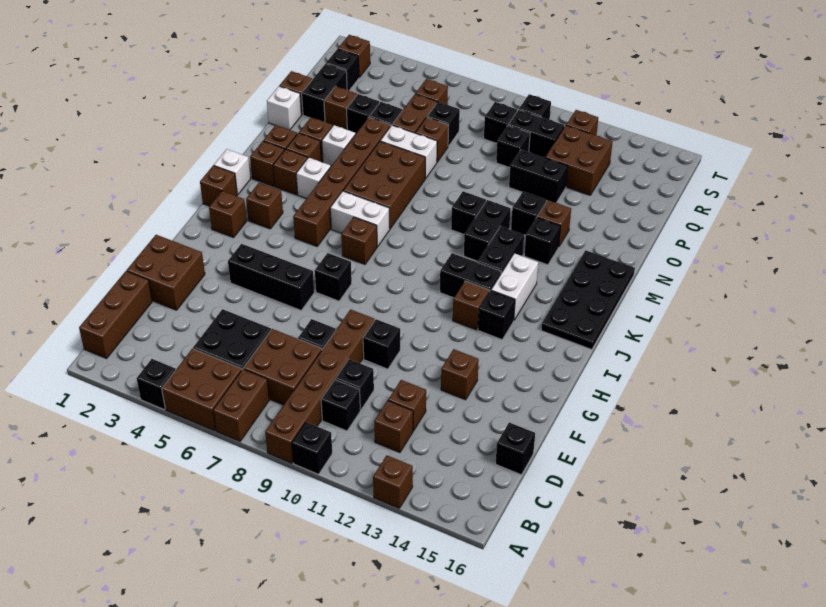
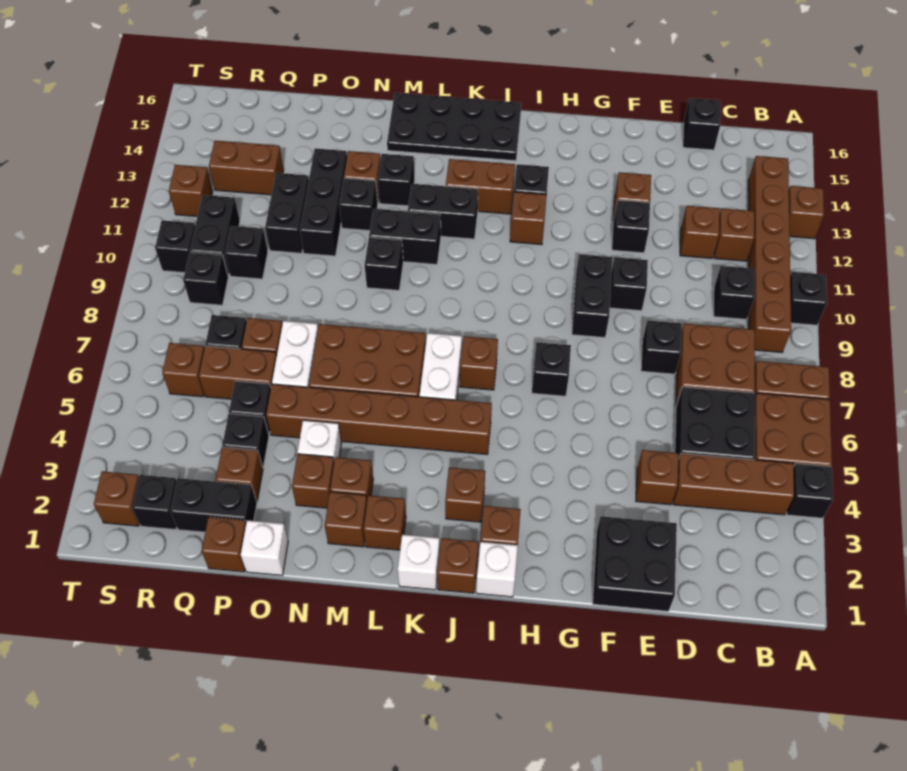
brown 1x6 brick [265,309,375,463] -> brown 1x6 brick turned to [748,156,791,352]
brown 1x3 brick [79,271,152,359] -> brown 1x3 brick moved to [673,453,794,515]
black 1x1 brick [335,359,374,410] -> black 1x1 brick moved to [612,200,650,253]
brown 2x2 brick [127,235,205,310] -> black 2x2 brick [593,516,677,611]
black 1x3 brick [228,244,314,310] -> black 1x3 brick moved to [300,148,347,256]
black 1x2 brick [440,253,501,298] -> black 1x2 brick moved to [572,254,612,338]
white 1x2 brick [491,253,538,320] -> brown 1x2 brick [446,159,515,214]
brown 1x1 brick [273,149,307,195] -> brown 1x1 brick moved to [636,450,678,505]
white 1x1 brick [296,158,331,199] -> white 1x1 brick moved to [476,542,518,597]
brown 2x2 brick [545,126,613,195] -> brown 1x2 brick [209,141,284,195]

